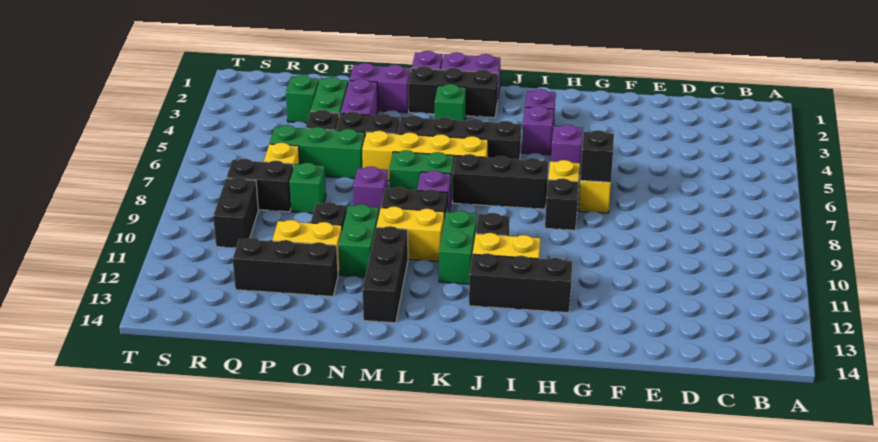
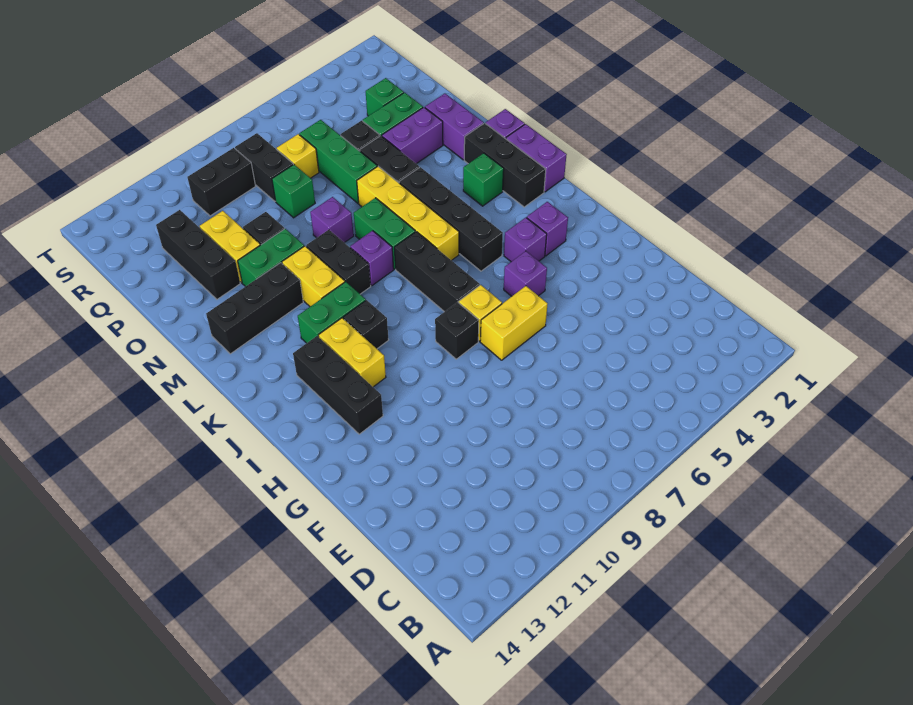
black 1x1 brick [580,130,614,182] -> none

